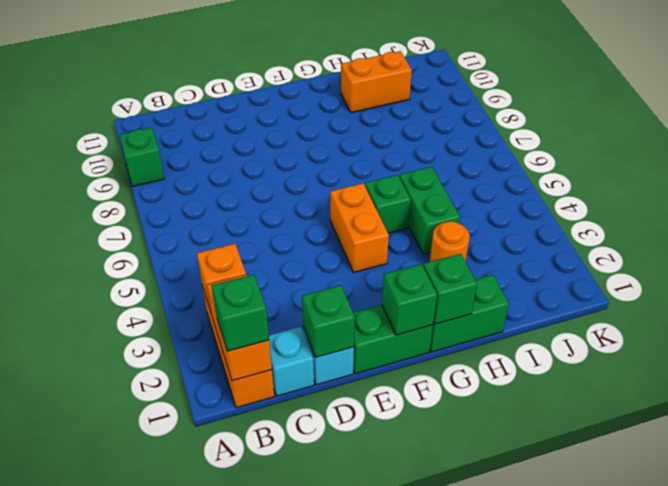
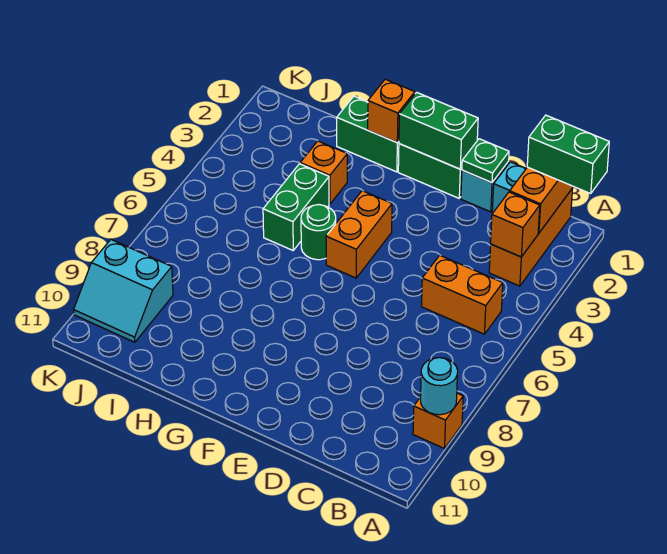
green 1x1 brick [119,128,165,187] -> orange 1x1 brick [413,393,463,449]
none -> cyan 1x1 round brick [421,358,458,415]
green 1x1 brick [212,274,269,351] -> green 1x2 brick [527,115,609,194]
green 1x1 brick [302,285,355,357] -> green 1x1 plate [462,139,509,183]
green 1x1 brick [382,264,437,335] -> green 1x2 brick [399,92,478,169]
green 1x1 brick [423,254,477,324] -> orange 1x1 brick [368,79,415,142]
green 1x1 brick [365,175,411,233] -> green 1x1 round brick [301,205,336,260]
orange 1x1 round brick [430,221,470,262] -> orange 1x1 brick [300,141,347,204]
orange 1x2 brick [341,51,412,113] -> orange 1x2 brick moved to [422,255,503,334]
none -> cyan 2x2 slope [74,240,173,342]

